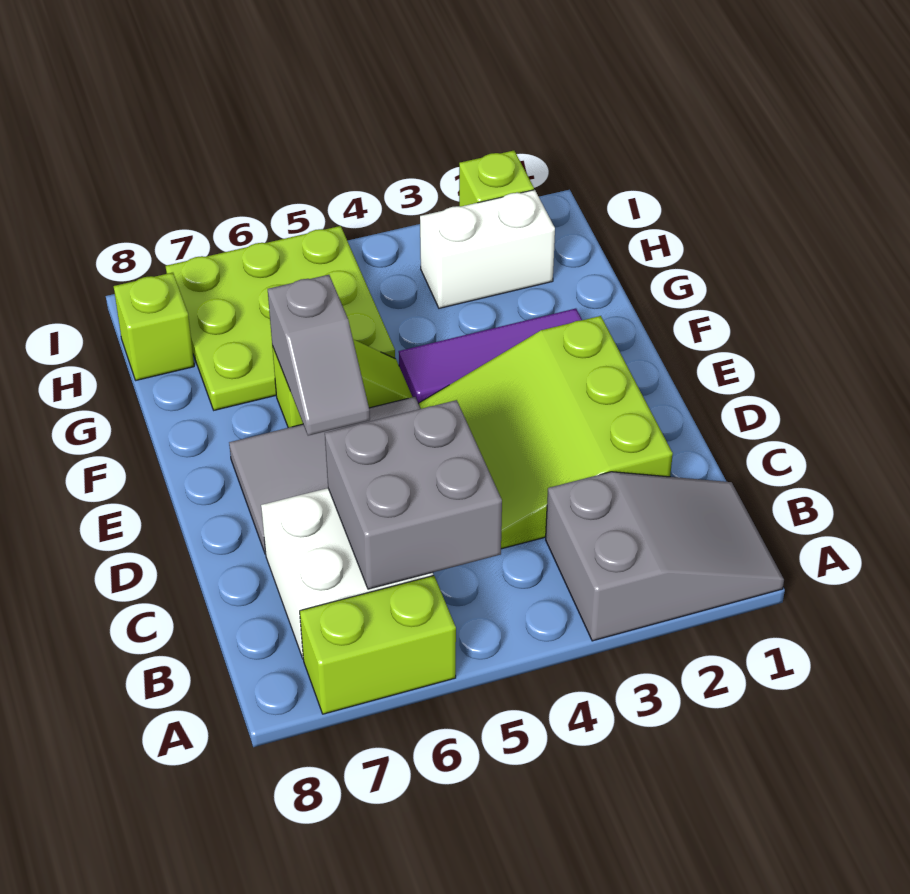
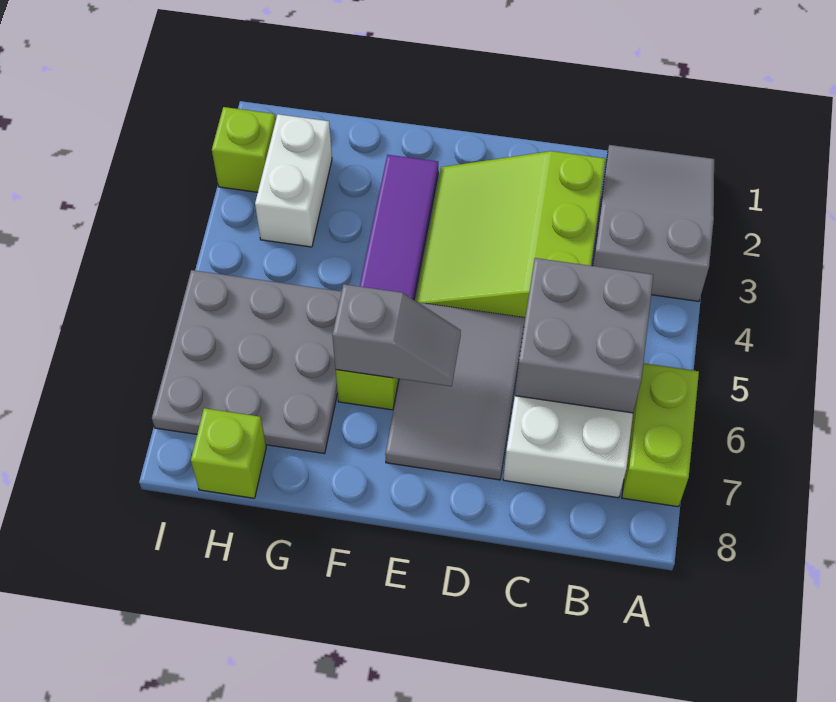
lime 3x3 slope [419,316,673,549] -> lime 3x3 slope turned to [416,151,605,323]
lime 3x3 plate [166,226,395,410] -> grey 3x3 plate [152,270,342,454]

